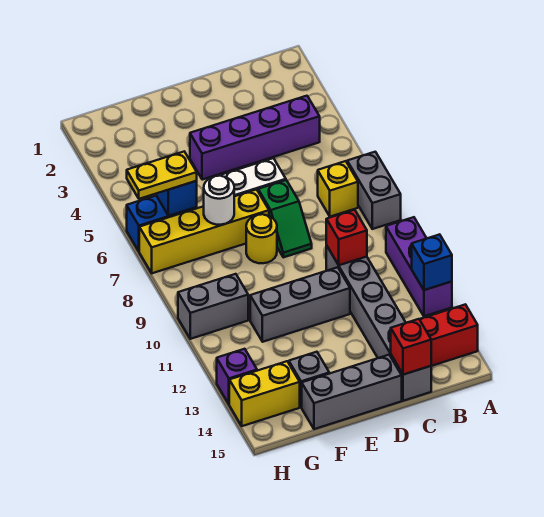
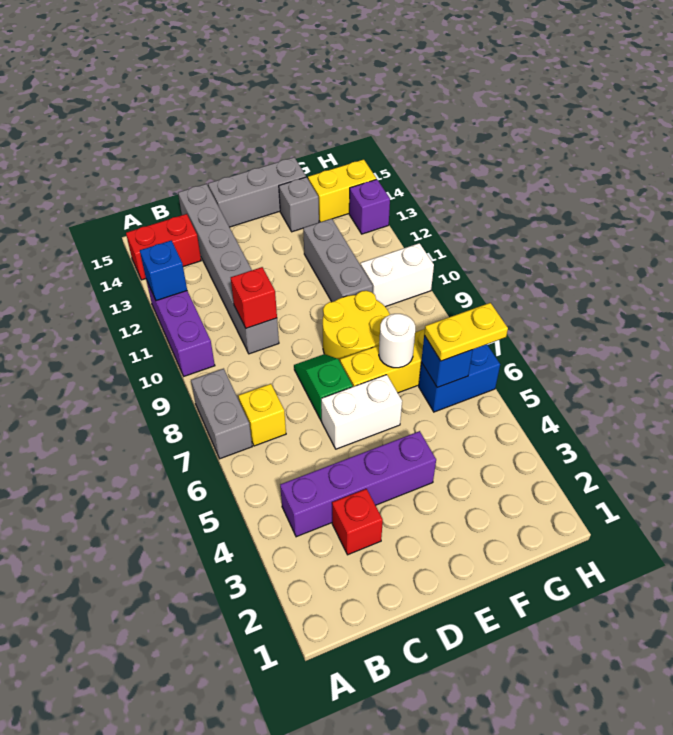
red 1x1 brick [391,319,431,375] -> red 1x1 brick moved to [332,489,383,555]
grey 1x3 brick [250,267,350,342] -> grey 1x3 brick turned to [303,219,373,302]
yellow 1x1 round brick [246,214,277,263] -> yellow 2x2 round brick [323,291,390,361]
grey 1x2 brick [178,274,248,339] -> white 1x2 brick [361,243,434,307]

